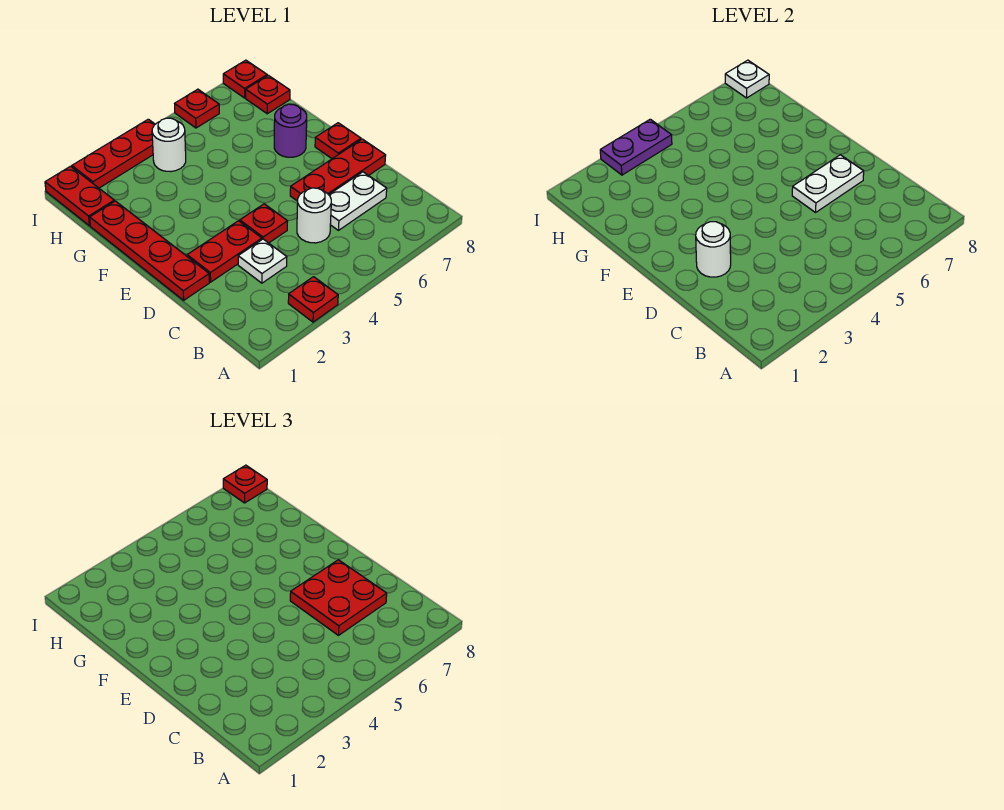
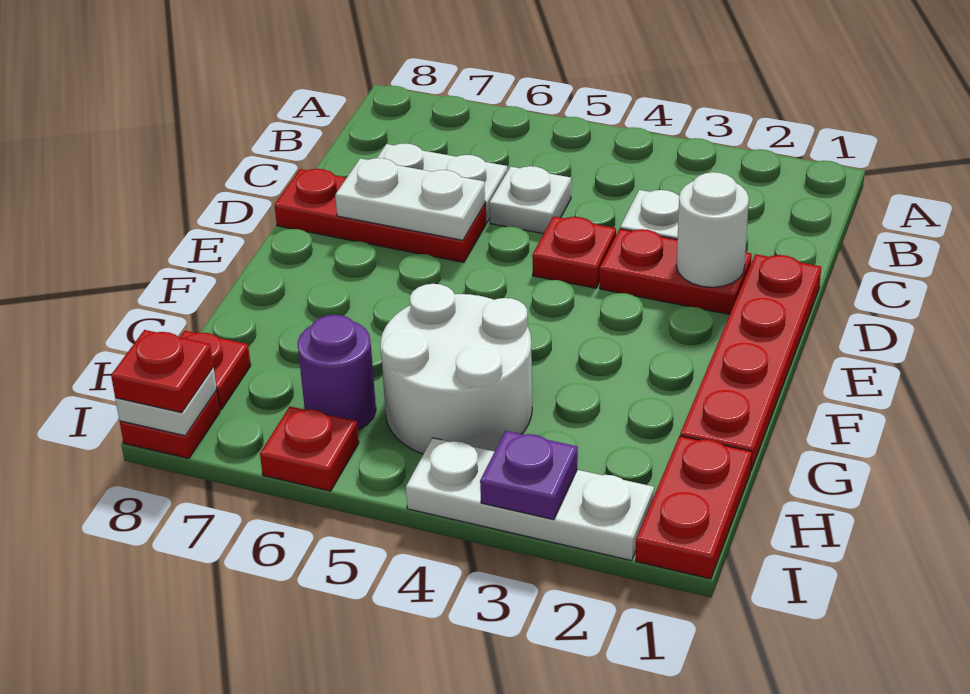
red 1x1 plate [288,277,338,322] -> none
white 1x1 round brick [297,188,331,243] -> white 1x1 plate [489,166,571,234]
red 2x2 plate [290,560,387,635] -> none
red 1x1 plate [315,123,361,159] -> none
purple 1x1 round brick [274,104,307,157] -> purple 1x1 round brick moved to [297,315,376,430]
white 1x1 round brick [152,118,186,171] -> white 2x2 round brick [381,284,532,454]
red 1x3 plate [72,119,155,188] -> white 1x3 plate [406,438,654,561]
purple 1x2 plate [600,119,672,175] -> purple 1x1 plate [480,431,578,520]

